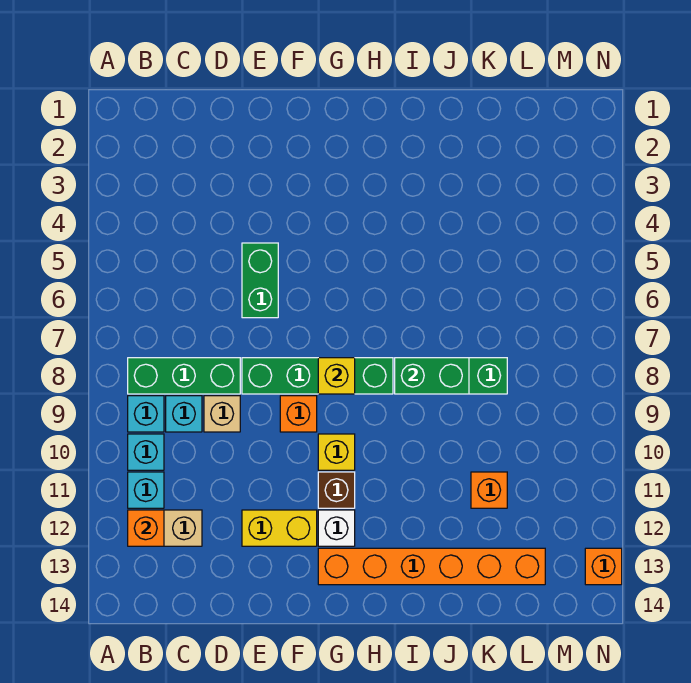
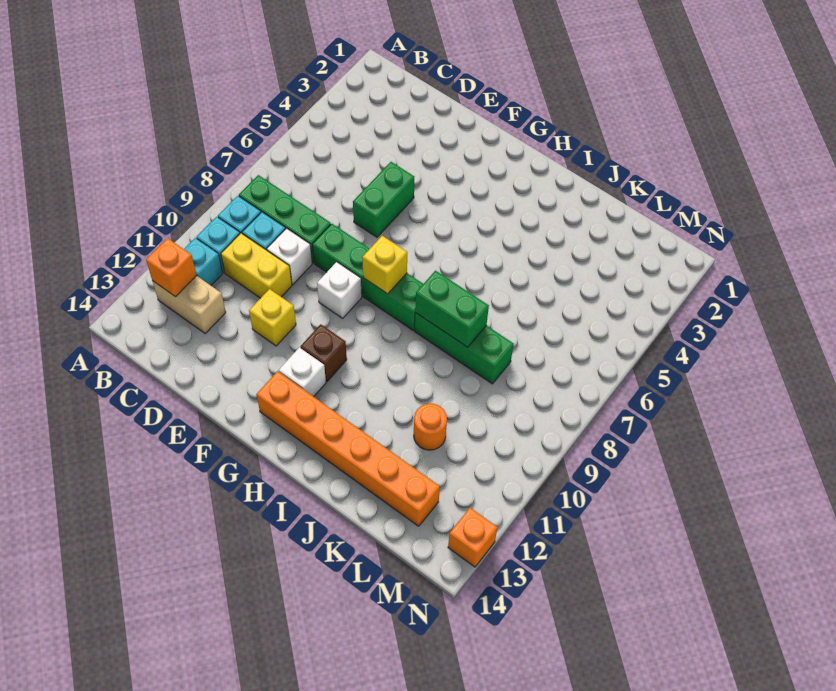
tan 1x1 brick [204,396,240,432] -> white 1x1 brick [267,228,312,284]
yellow 1x2 brick [242,510,317,546] -> yellow 1x2 brick moved to [221,233,292,298]
orange 1x1 brick [280,396,317,432] -> white 1x1 brick [317,262,362,318]
yellow 1x1 brick [318,434,355,470] -> yellow 1x1 brick moved to [249,289,296,346]
orange 1x1 brick [471,472,507,508] -> orange 1x1 round brick [414,403,447,450]

